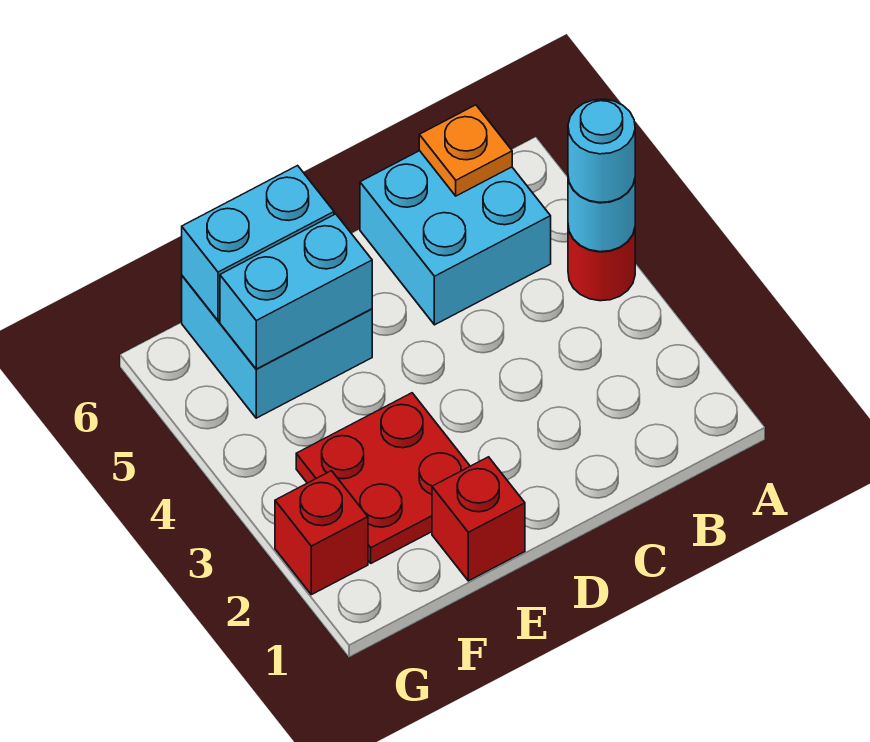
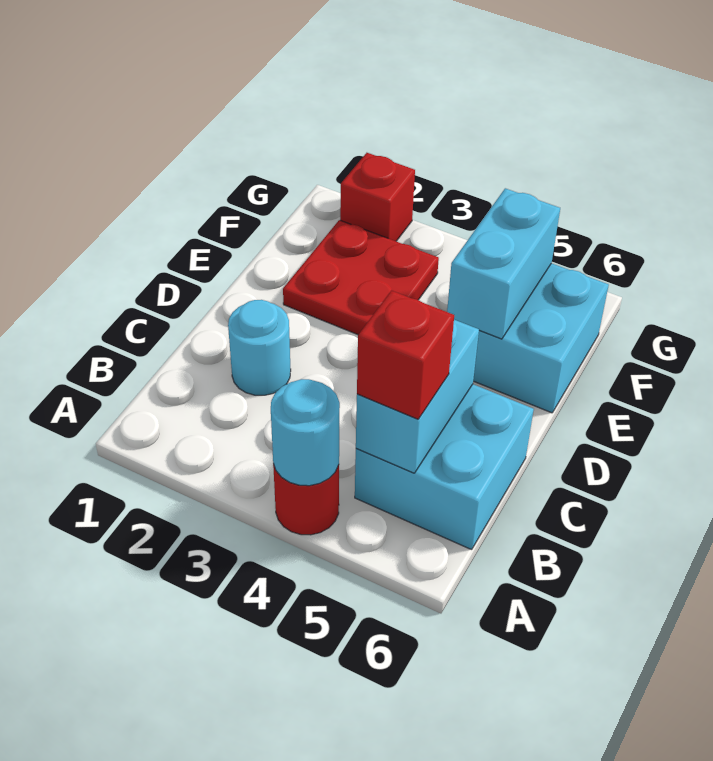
cyan 1x1 round brick [568,99,635,202] -> cyan 1x1 round brick moved to [228,300,291,395]
orange 1x1 plate [419,105,512,196] -> none
red 1x1 brick [432,457,525,581] -> red 1x1 brick moved to [357,290,454,419]
cyan 1x2 brick [182,166,334,321] -> cyan 1x2 brick moved to [356,320,479,473]

